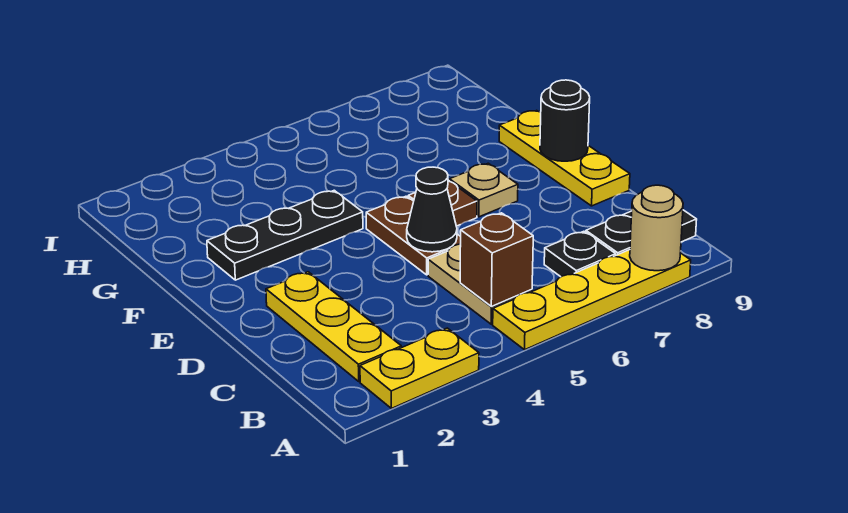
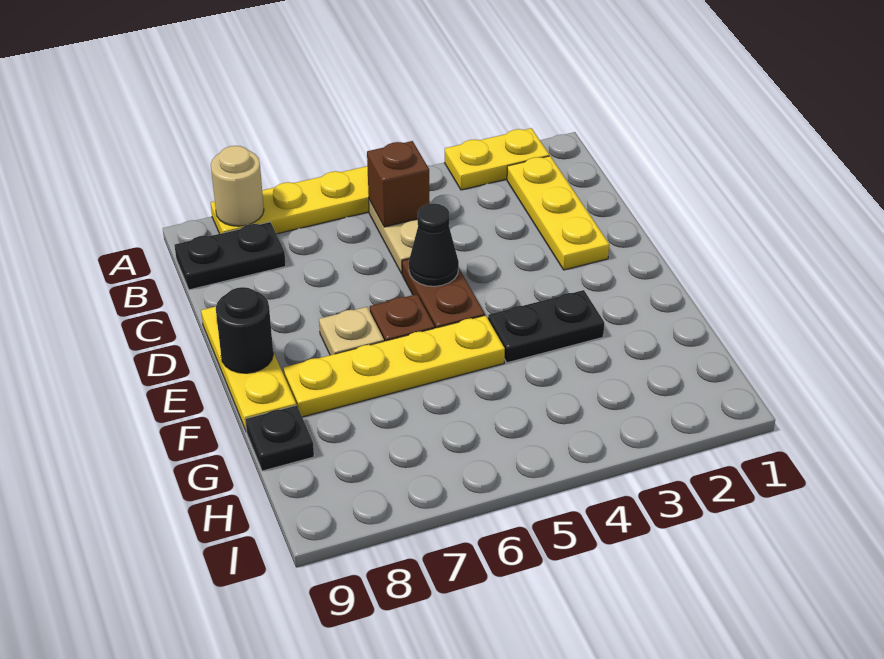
black 1x1 plate [544,231,616,277] -> black 1x1 plate moved to [245,405,314,471]
black 1x3 plate [207,190,363,280] -> black 1x2 plate [488,290,604,363]
none -> yellow 1x4 plate [283,315,505,417]

